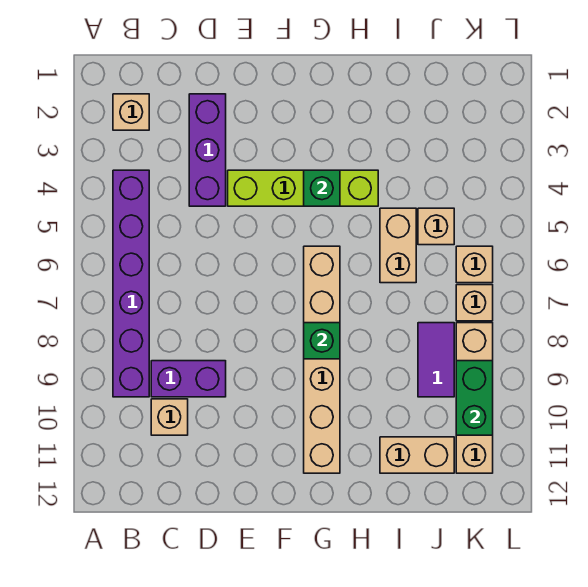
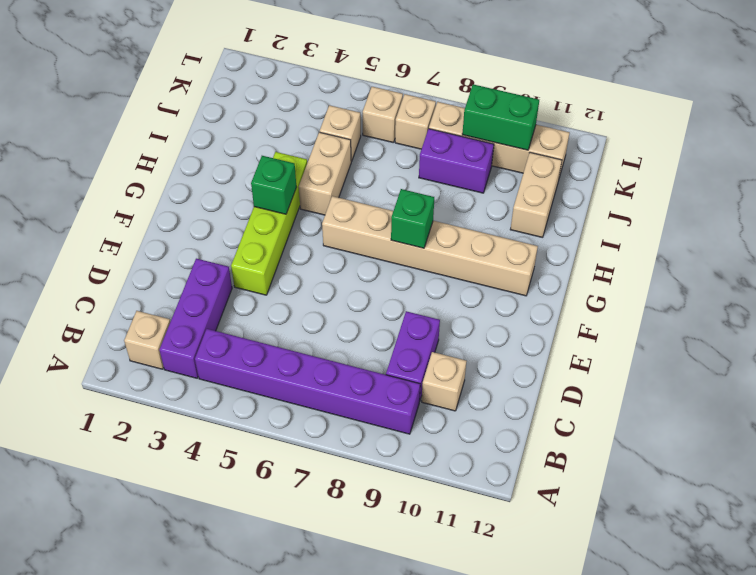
purple 1x3 brick [189,94,226,206] -> purple 1x3 brick turned to [160,259,232,378]
tan 1x2 brick [380,208,416,283] -> tan 1x2 brick turned to [299,132,351,215]
purple 1x2 tile [418,323,454,397] -> purple 1x2 brick [419,129,494,193]

